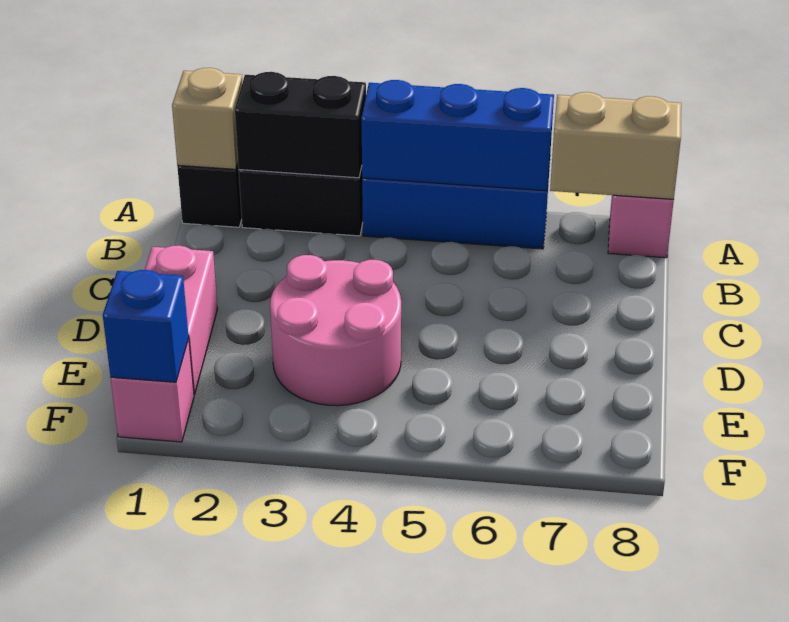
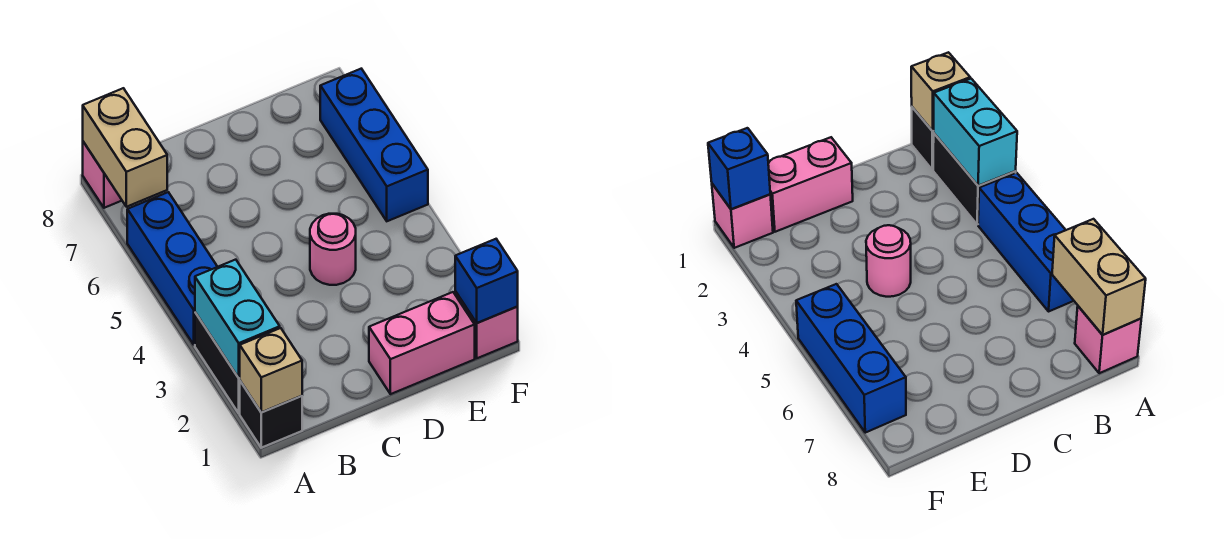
black 1x2 brick [235,72,366,178] -> cyan 1x2 brick [195,260,280,378]
blue 1x3 brick [361,80,554,191] -> blue 1x3 brick moved to [320,69,428,221]
pink 2x2 round brick [270,255,401,406] -> pink 1x1 round brick [310,214,356,285]

